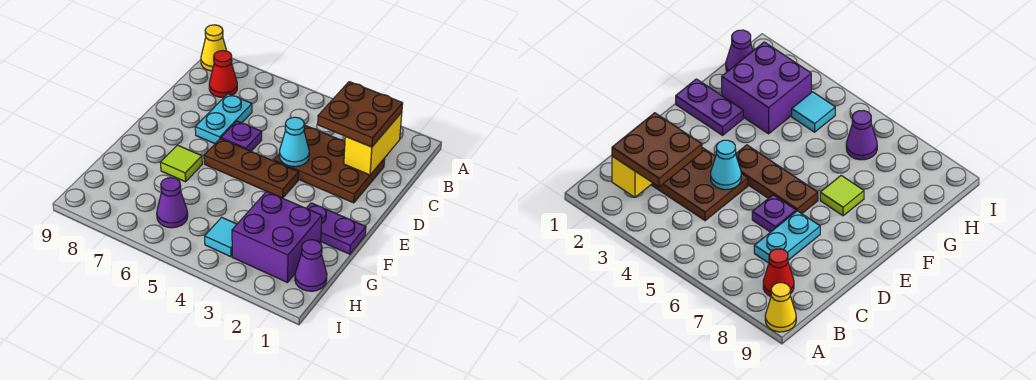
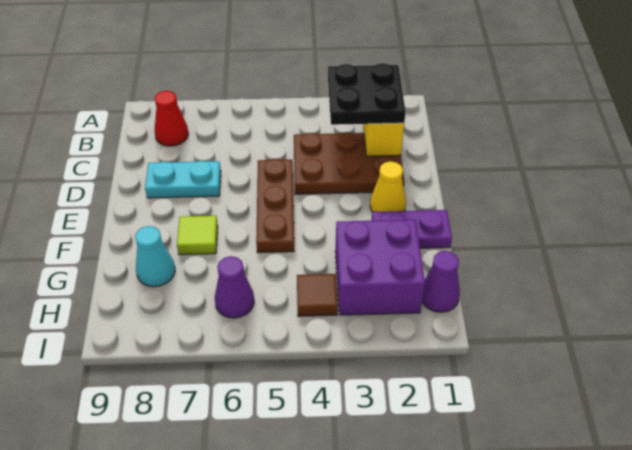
yellow 1x1 cone [201,25,227,71] -> yellow 1x1 cone moved to [370,161,406,212]
brown 2x2 plate [318,82,403,147] -> black 2x2 plate [328,63,406,125]
cyan 1x2 plate [195,94,252,144] -> cyan 1x2 plate turned to [145,161,221,198]
cyan 1x1 cone [279,117,309,167] -> cyan 1x1 cone moved to [135,226,175,287]
purple 1x1 plate [221,121,262,151] -> none
brown 1x3 plate [204,139,299,198] -> brown 1x3 plate turned to [256,159,294,253]
cyan 1x1 tile [205,217,237,257] -> brown 1x1 tile [297,274,338,316]

